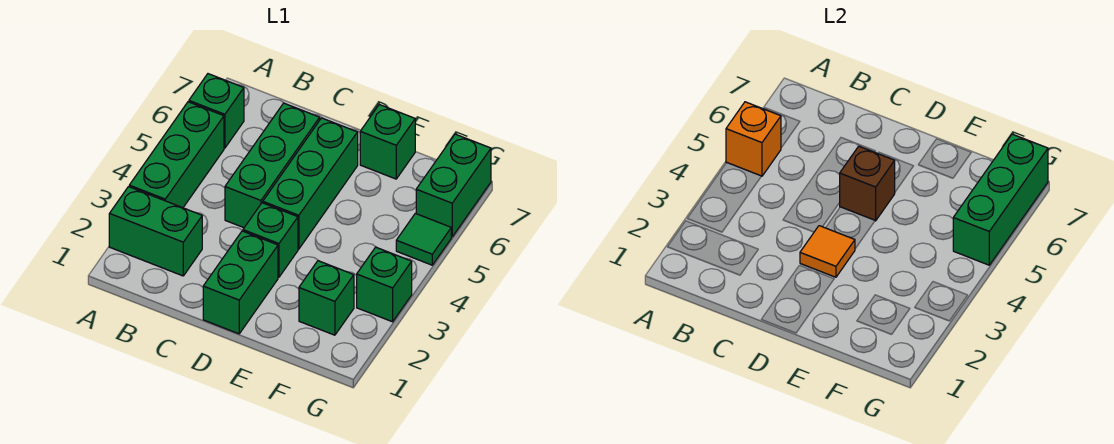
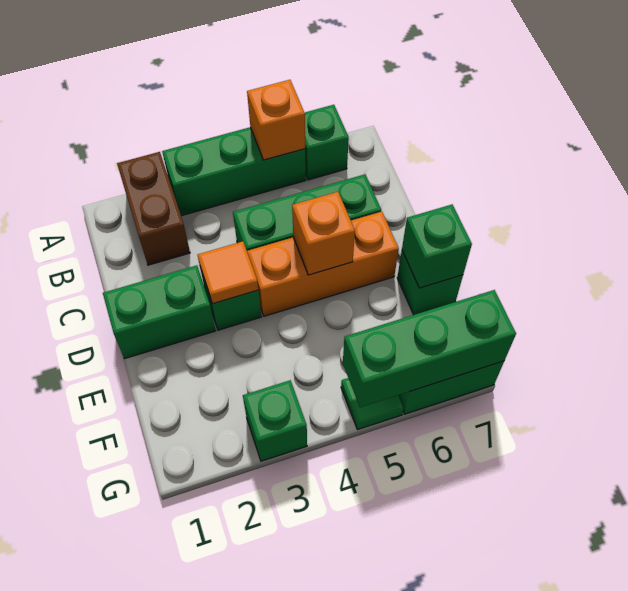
green 1x2 brick [109,187,202,276] -> brown 1x2 brick [117,152,190,265]
green 1x3 brick [263,118,358,249] -> orange 1x3 brick [247,212,399,316]
brown 1x1 brick [840,146,895,221] -> orange 1x1 brick [292,192,355,275]
green 1x1 brick [299,261,354,335] -> green 1x1 brick moved to [402,205,472,288]

